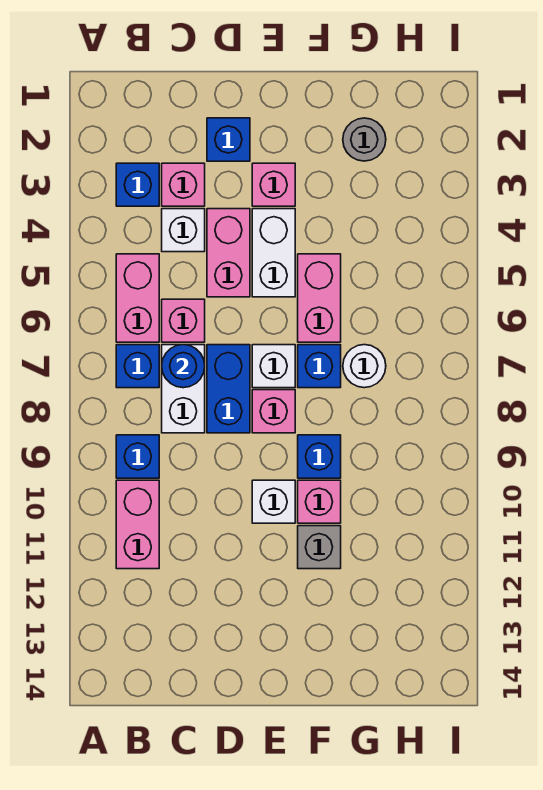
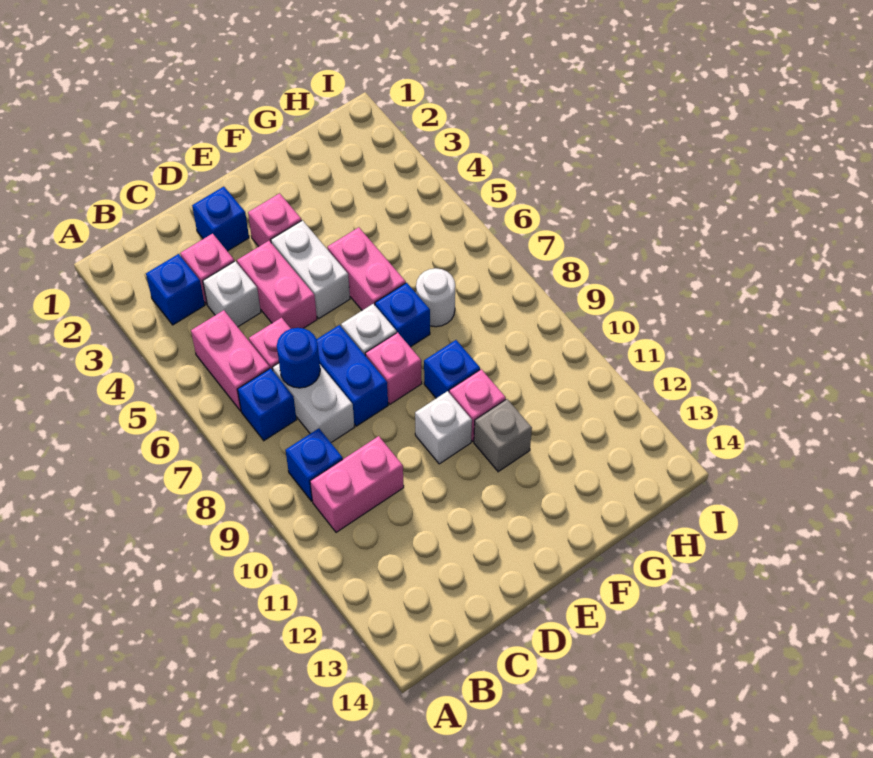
pink 1x2 brick [116,480,159,569] -> pink 1x2 brick turned to [310,436,404,532]
grey 1x1 round brick [343,118,386,161] -> none

